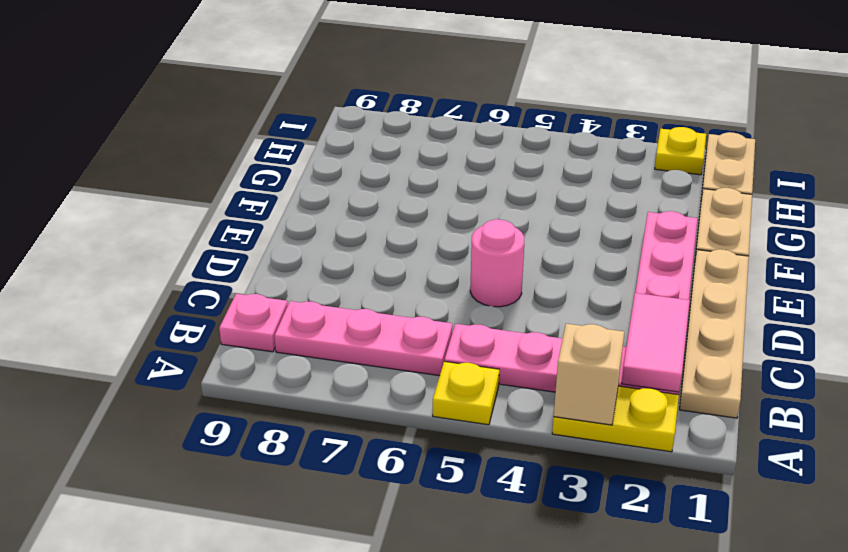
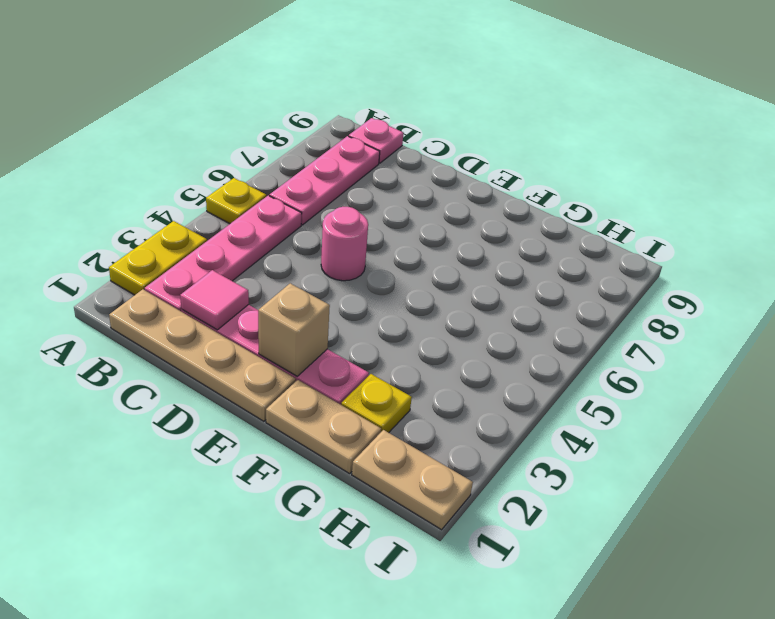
tan 1x1 brick [554,324,624,425] -> tan 1x1 brick moved to [258,283,330,376]
pink 1x2 tile [622,293,690,392] -> pink 1x1 tile [180,270,249,330]
yellow 1x1 plate [655,127,706,175] -> yellow 1x1 plate moved to [341,374,412,433]

